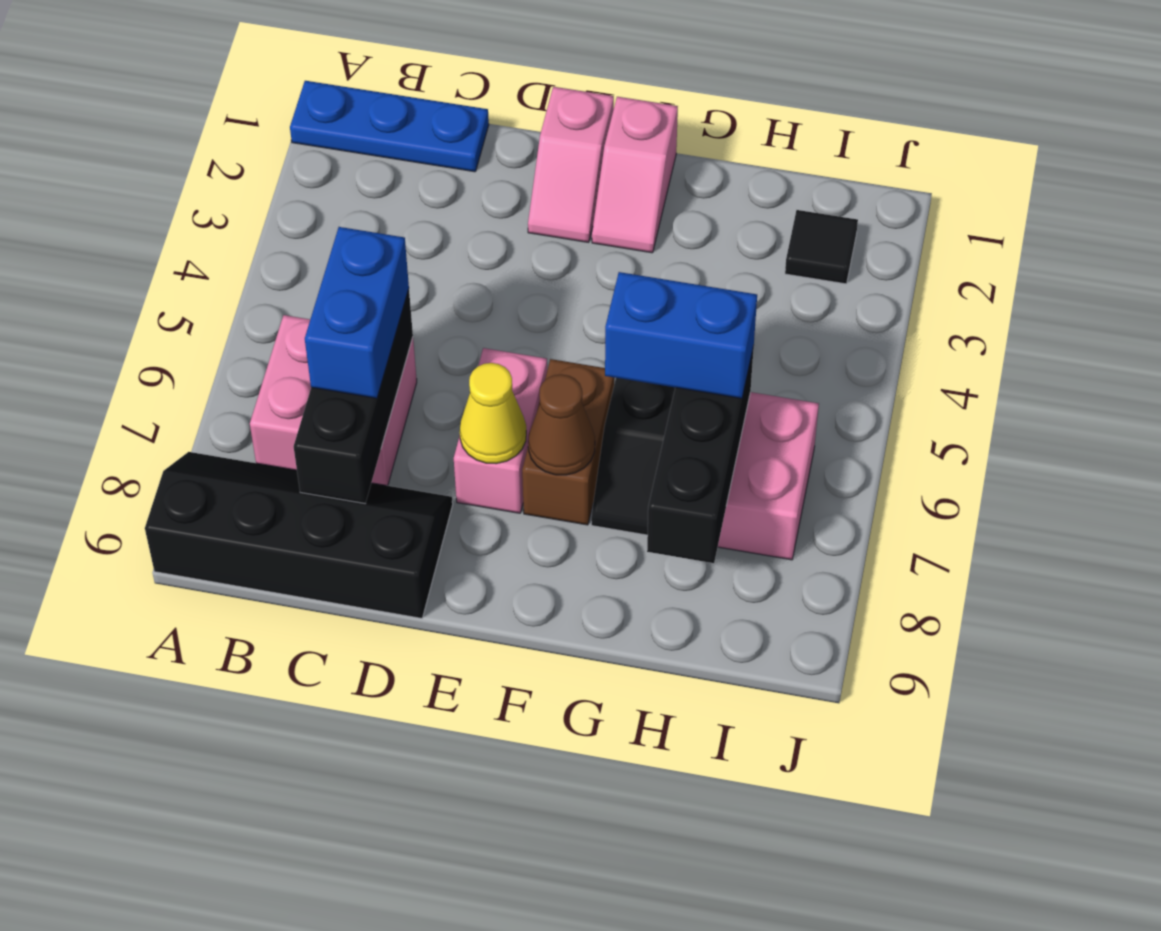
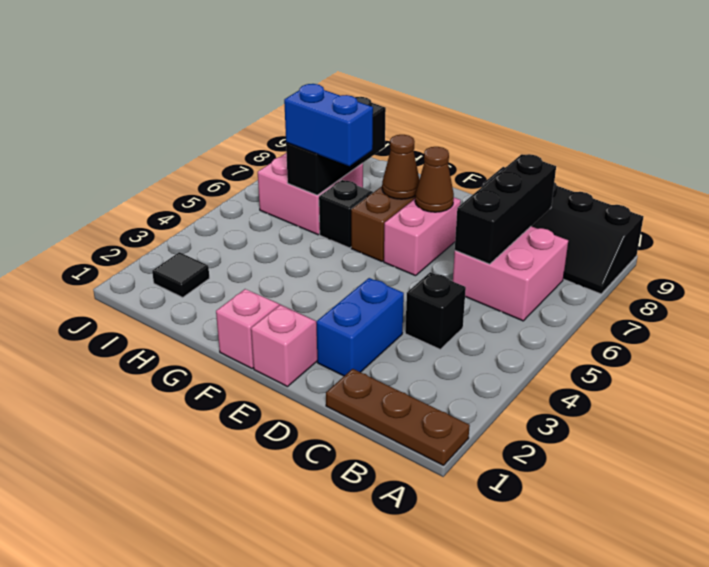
blue 1x3 plate [290,81,489,172] -> brown 1x3 plate [326,369,470,465]
none -> black 1x1 brick [405,272,466,349]
blue 1x2 brick [305,227,409,398] -> blue 1x2 brick moved to [316,278,404,376]
yellow 1x1 cone [460,363,526,464] -> brown 1x1 cone [415,147,454,212]

